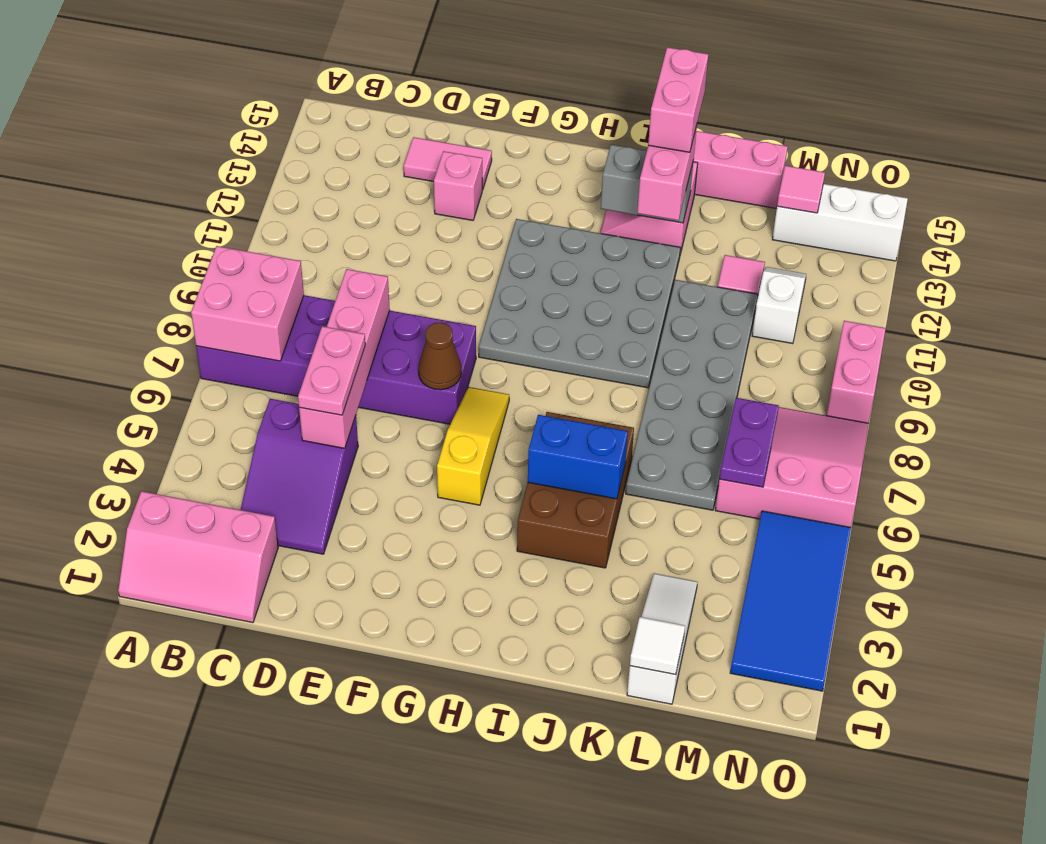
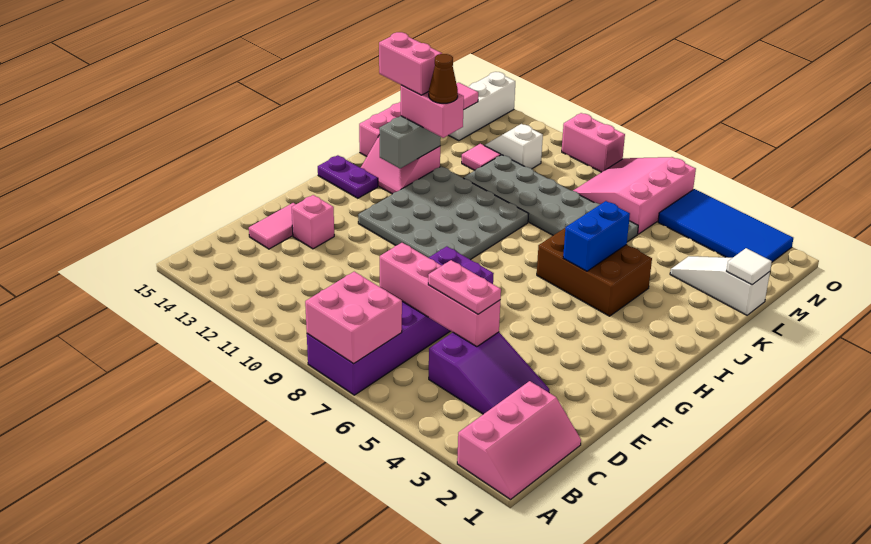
brown 1x1 cone [418,323,461,390] -> brown 1x1 cone moved to [429,54,458,103]
yellow 1x3 slope [437,387,509,505] -> none
purple 1x2 plate [720,398,779,487] -> purple 1x2 plate moved to [318,155,378,198]

